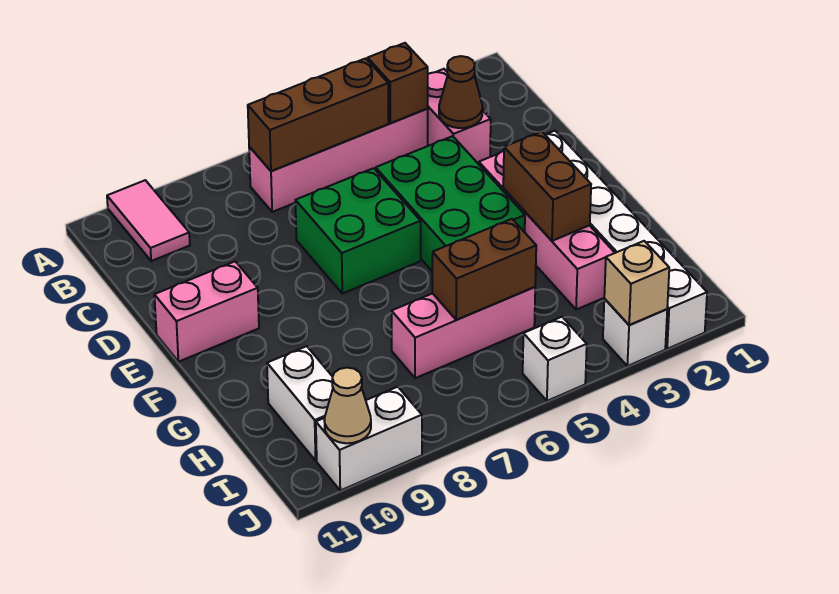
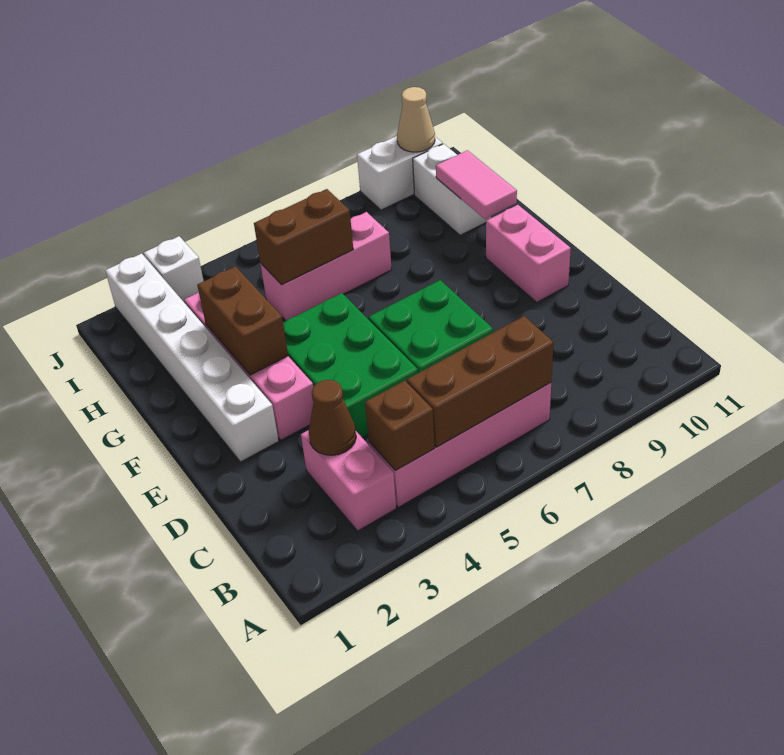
pink 1x2 tile [107,180,190,261] -> pink 1x2 tile moved to [436,150,517,219]
pink 1x2 brick [154,261,259,362] -> pink 1x2 brick turned to [486,205,571,302]
tan 1x1 brick [604,241,669,325] -> none
white 1x1 brick [523,317,587,401] -> none

